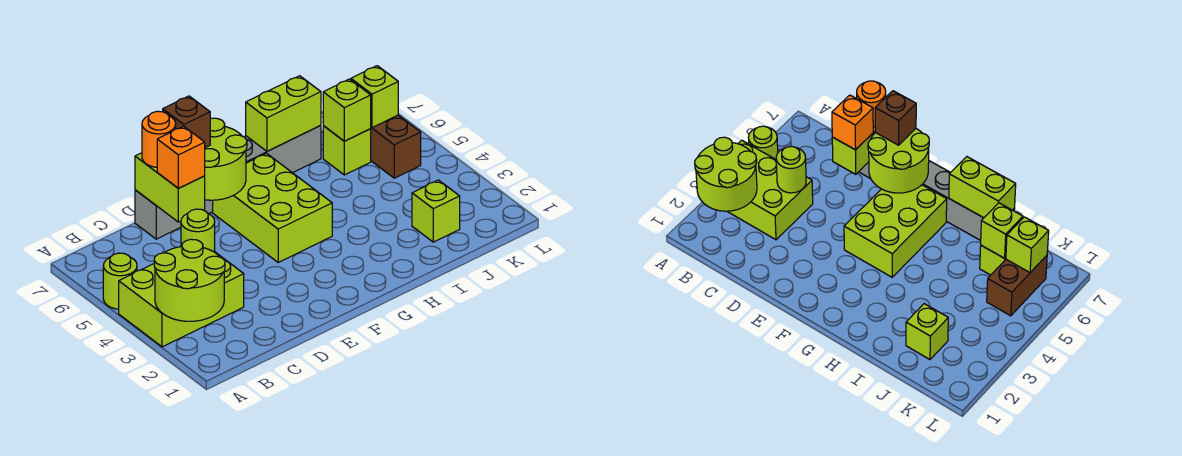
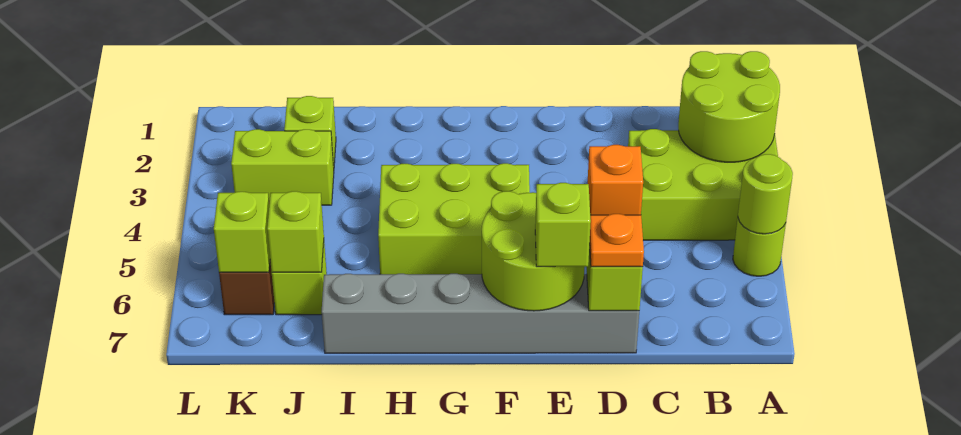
lime 1x1 round brick [181,209,215,252] -> lime 1x1 round brick moved to [738,154,793,234]
orange 1x1 round brick [142,111,176,167] -> orange 1x1 plate [590,214,644,267]
brown 1x1 brick [163,96,210,148] -> lime 1x1 brick [535,183,591,267]
lime 2x3 brick [213,153,332,262] -> lime 2x3 brick turned to [378,163,530,274]
lime 1x2 brick [246,76,321,151] -> lime 1x2 brick moved to [231,129,334,205]

